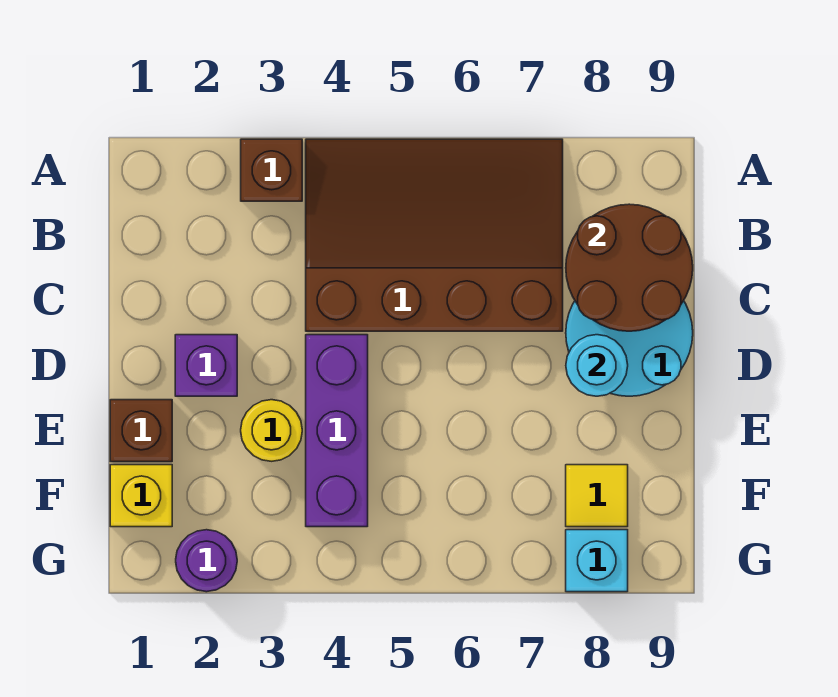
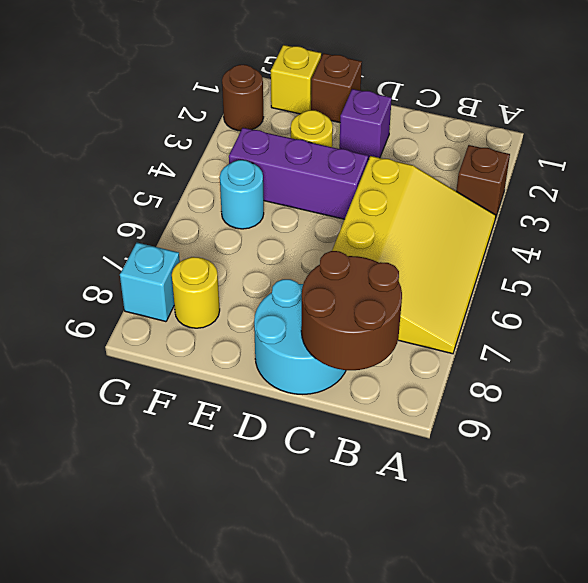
brown 3x4 slope [306,139,563,331] -> yellow 3x4 slope [332,156,496,354]
cyan 1x1 round brick [566,335,628,396] -> cyan 1x1 round brick moved to [220,160,264,229]
yellow 1x1 tile [566,465,628,527] -> yellow 1x1 round brick [172,257,220,328]
purple 1x1 round brick [176,530,237,592] -> brown 1x1 round brick [222,65,263,131]

